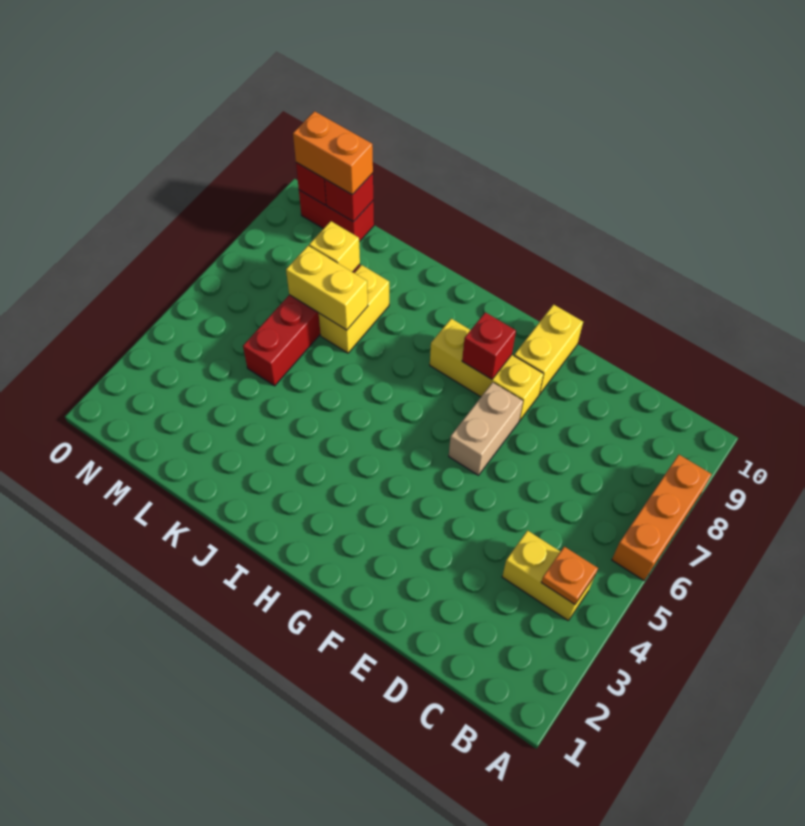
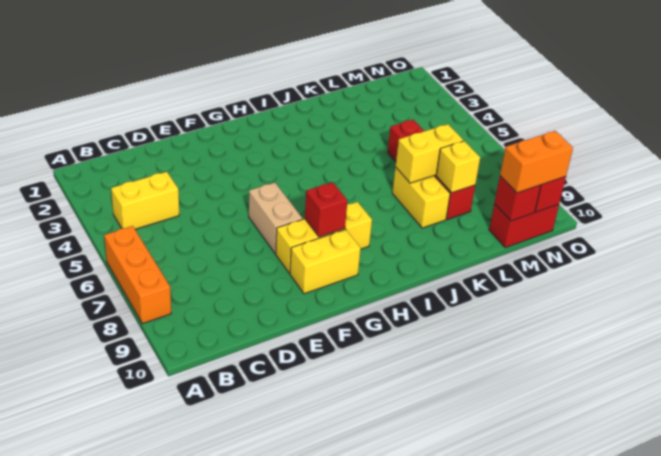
orange 1x1 plate [541,547,598,604] -> none
yellow 1x2 brick [514,305,583,394] -> yellow 1x2 brick turned to [290,229,361,294]

